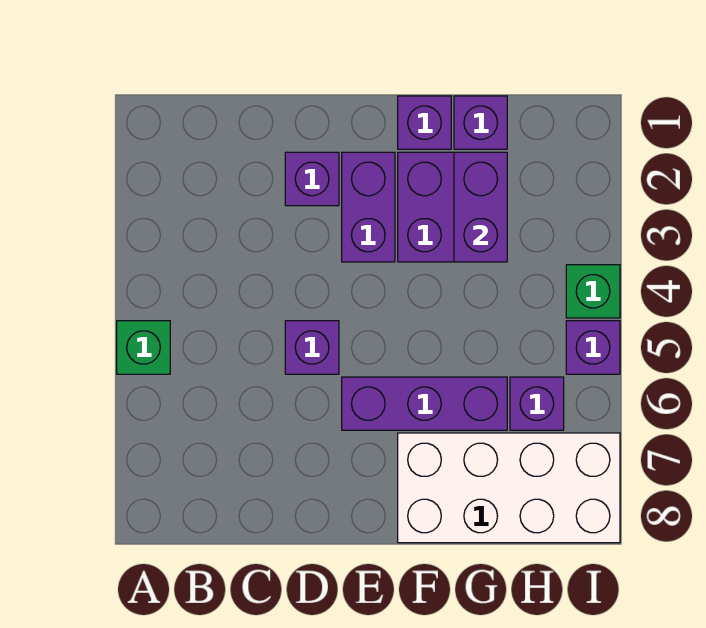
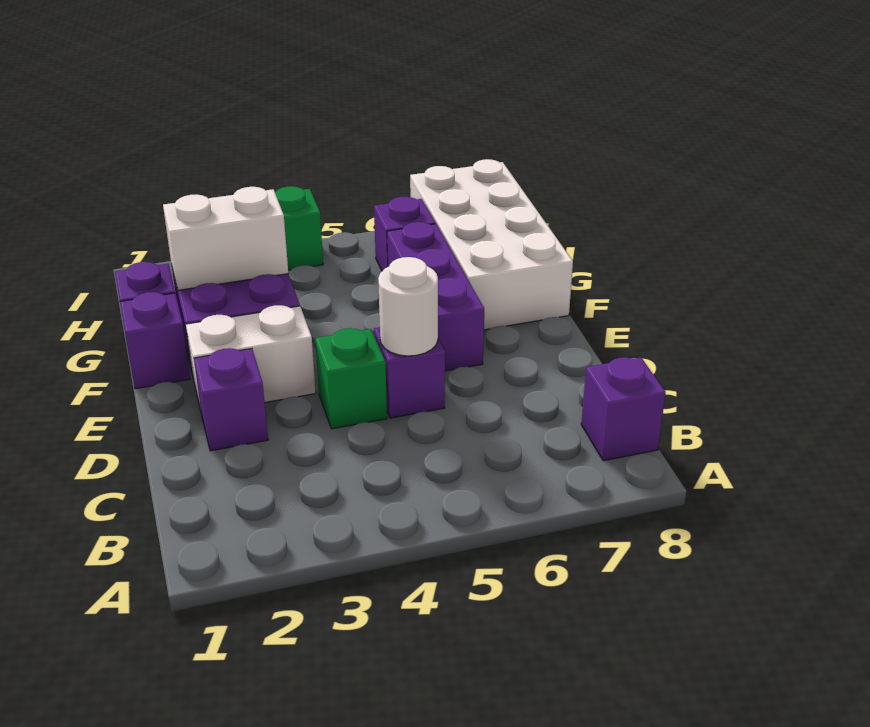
green 1x1 brick [117,321,170,374] -> green 1x1 brick moved to [315,328,387,429]
none -> white 1x1 round brick [378,257,438,356]
purple 1x2 brick [342,152,395,262] -> white 1x2 brick [186,305,316,410]
purple 1x2 brick [454,152,507,262] -> white 1x2 brick [163,187,288,290]
purple 1x1 brick [566,321,620,374] -> purple 1x1 brick moved to [581,357,666,461]

